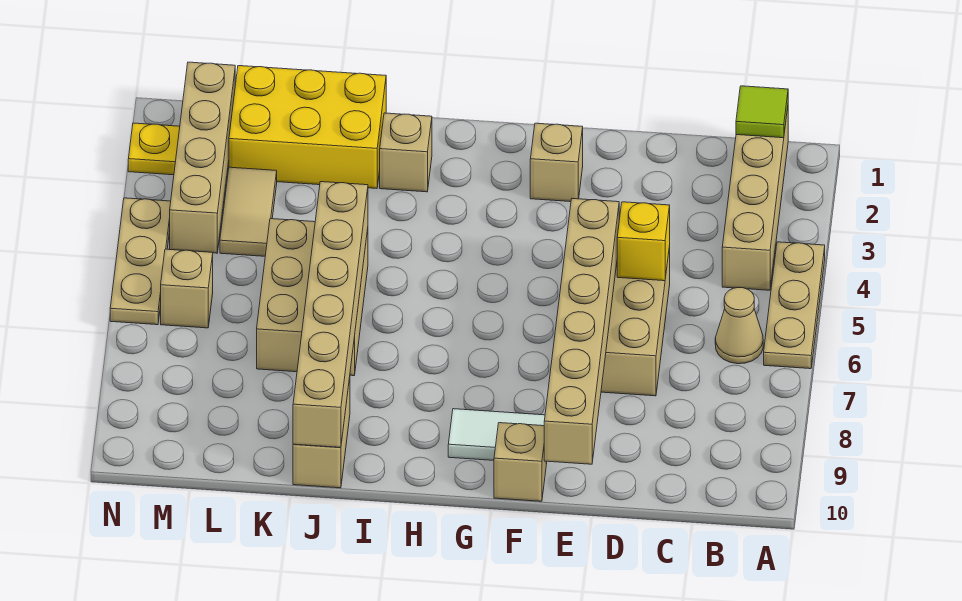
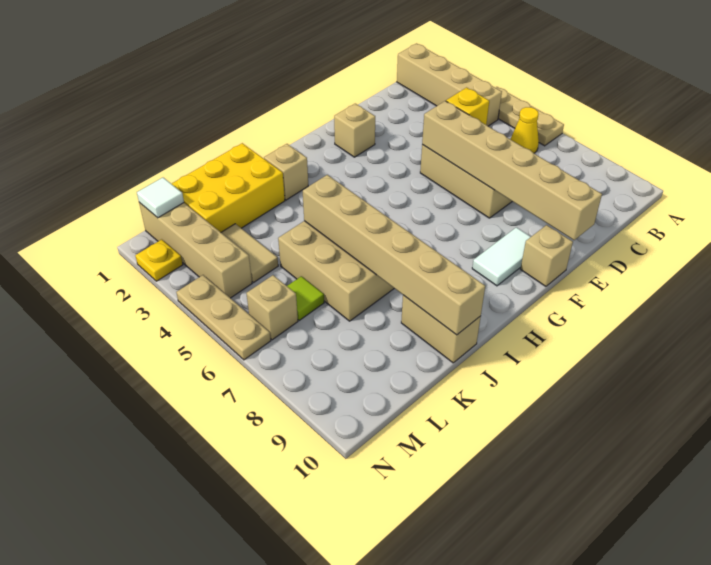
lime 1x1 tile [736,86,788,138] -> lime 1x1 tile moved to [287,276,324,320]
tan 1x1 cone [715,288,763,364] -> yellow 1x1 cone [510,107,539,153]
none -> white 1x1 tile [137,178,184,218]

